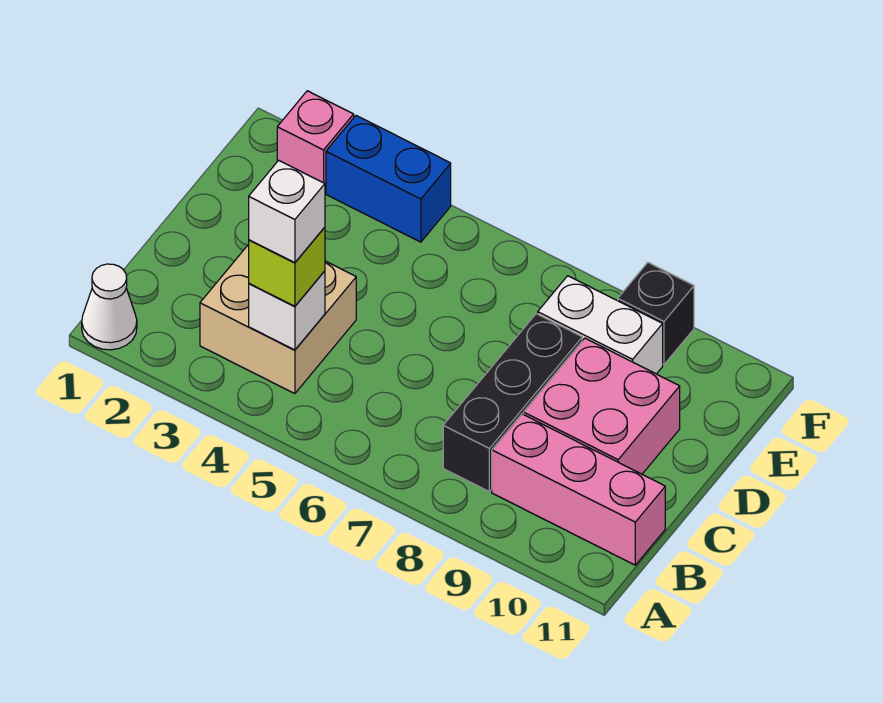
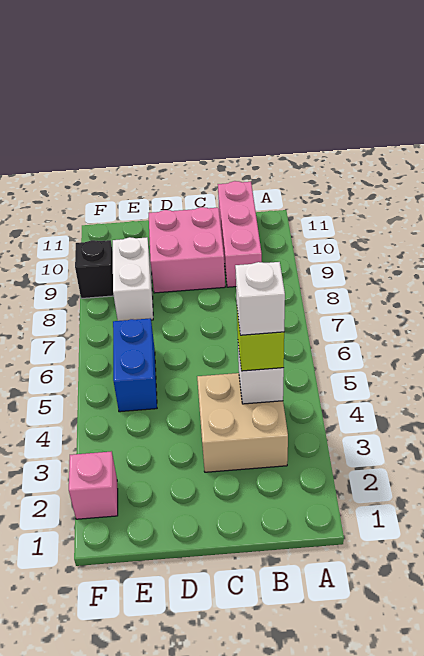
white 1x1 cone [82,264,137,350] -> none
black 1x3 brick [443,314,582,492] -> none
blue 1x2 brick [326,116,451,242] -> blue 1x2 brick moved to [113,318,157,412]

